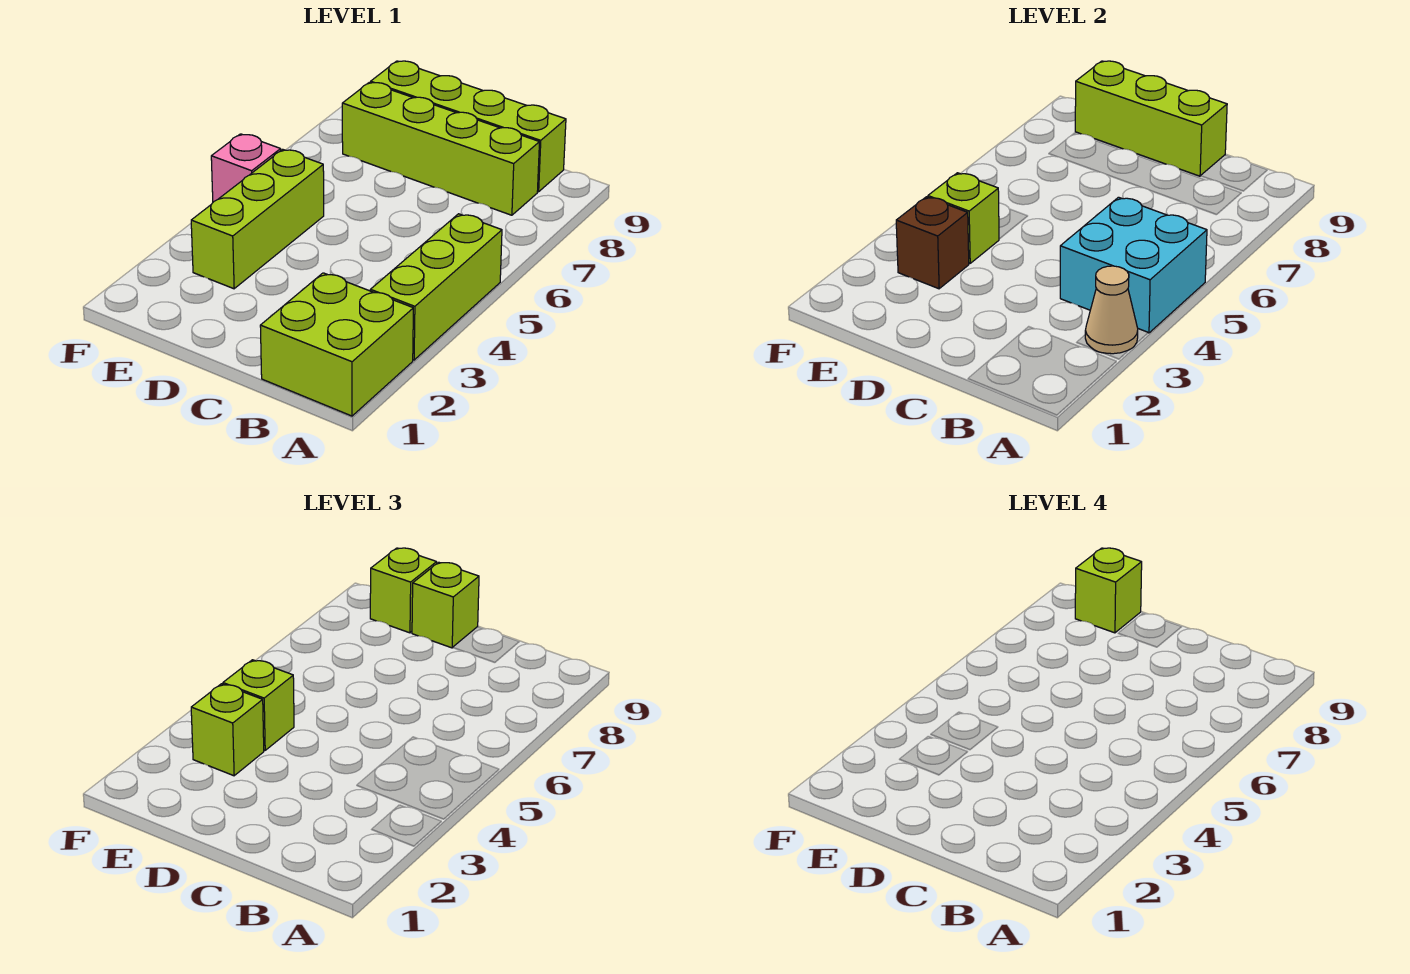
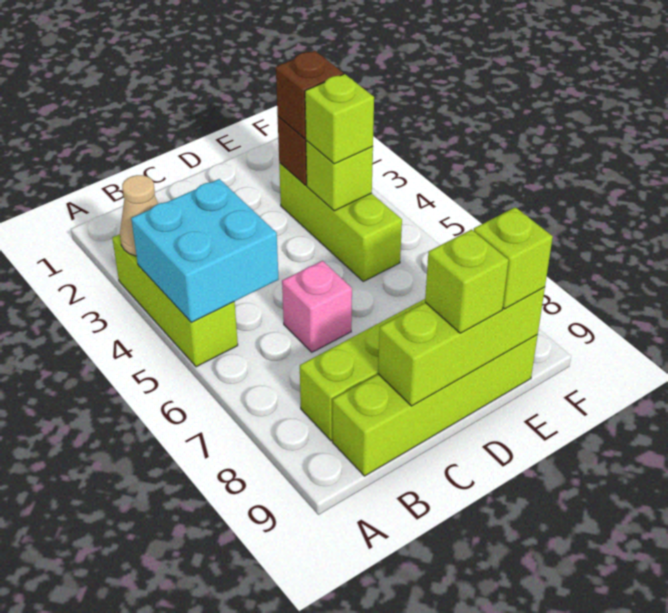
lime 2x2 brick [260,273,413,416] -> none
lime 1x1 brick [191,684,264,776] -> brown 1x1 brick [276,51,343,138]
lime 1x1 brick [1075,548,1142,633] -> none
pink 1x1 brick [211,134,281,202] -> pink 1x1 brick moved to [282,261,352,352]

